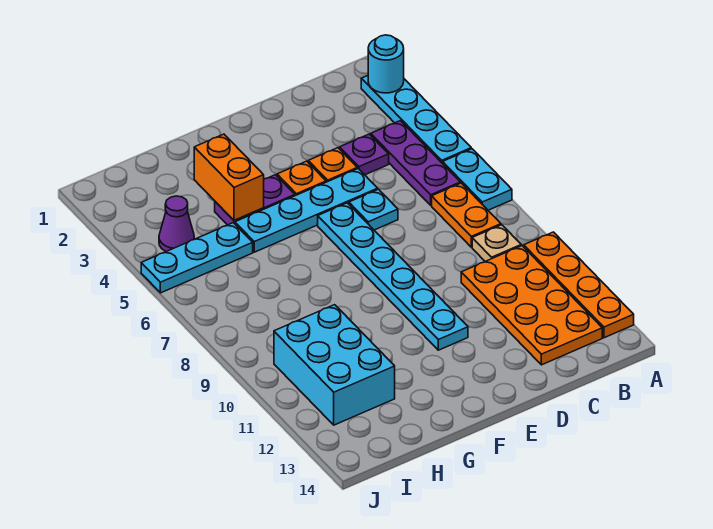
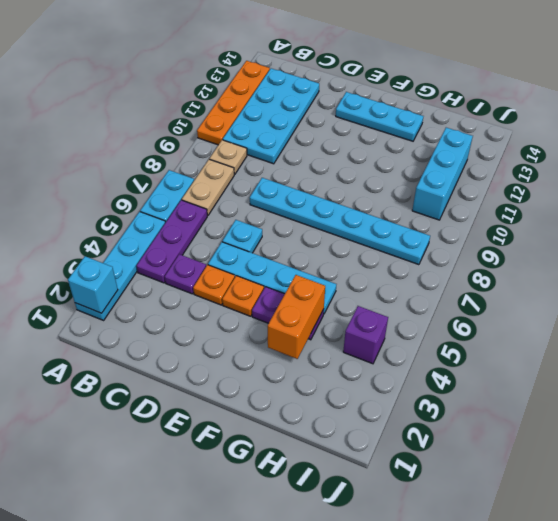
cyan 1x1 round brick [368,35,404,93] -> cyan 1x1 brick [68,256,118,313]
orange 1x2 plate [432,183,501,247] -> tan 1x2 plate [182,159,234,216]
orange 2x4 plate [461,246,602,365] -> cyan 2x4 plate [223,68,319,164]
cyan 1x6 plate [318,203,468,350] -> cyan 1x6 plate turned to [250,178,430,265]
cyan 1x3 plate [141,223,253,293] -> cyan 1x3 plate moved to [336,92,423,141]
cyan 2x3 brick [274,305,395,425] -> cyan 1x3 brick [412,128,473,220]
purple 1x1 cone [159,196,194,252] -> purple 1x1 brick [343,306,388,364]

